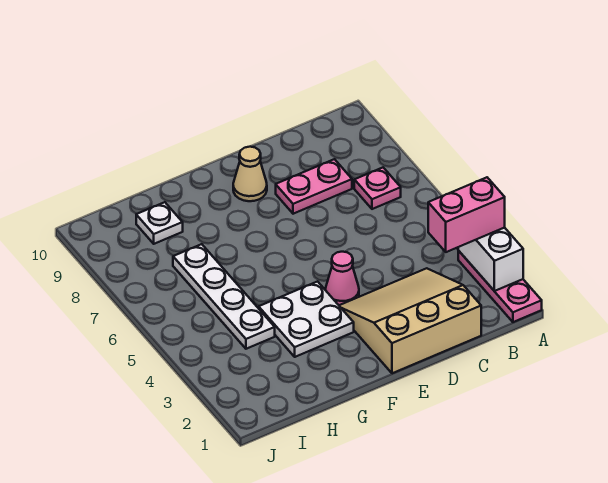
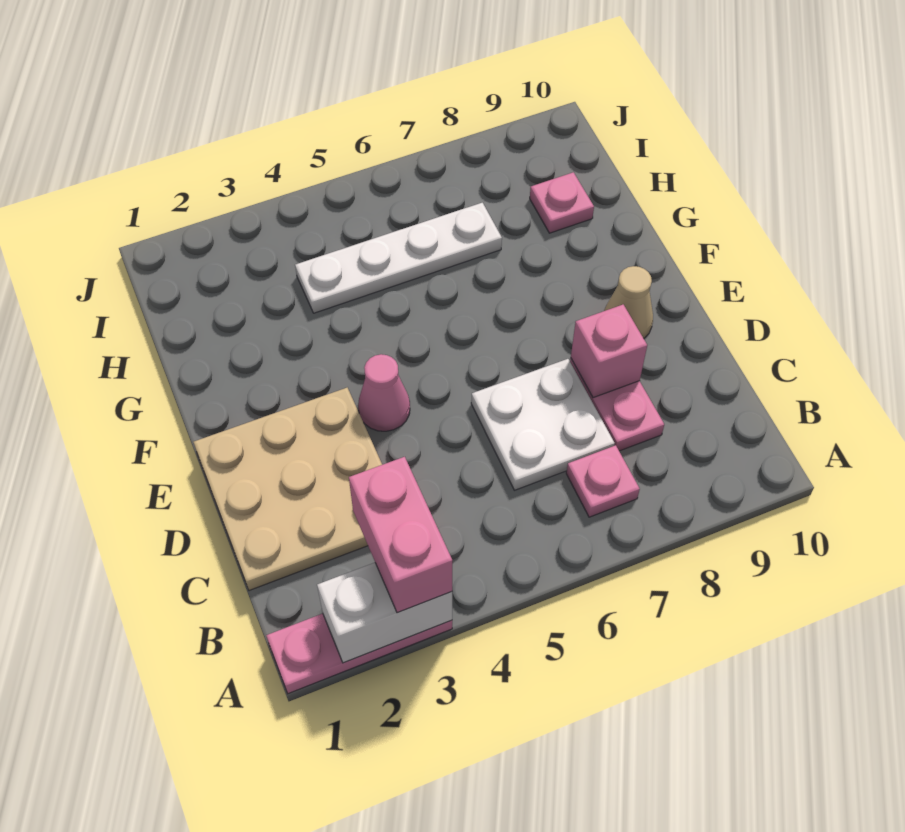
tan 3x3 slope [339,268,481,373] -> tan 3x3 plate [194,388,382,591]
none -> pink 1x1 brick [571,305,647,398]
white 2x2 plate [259,282,354,357] -> white 2x2 plate moved to [471,359,615,490]
white 1x1 plate [136,202,183,244] -> pink 1x1 plate [530,172,594,233]

